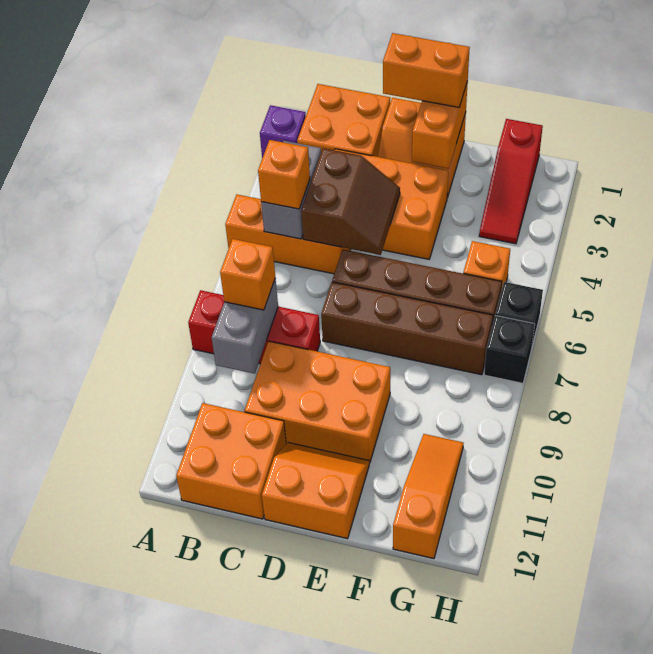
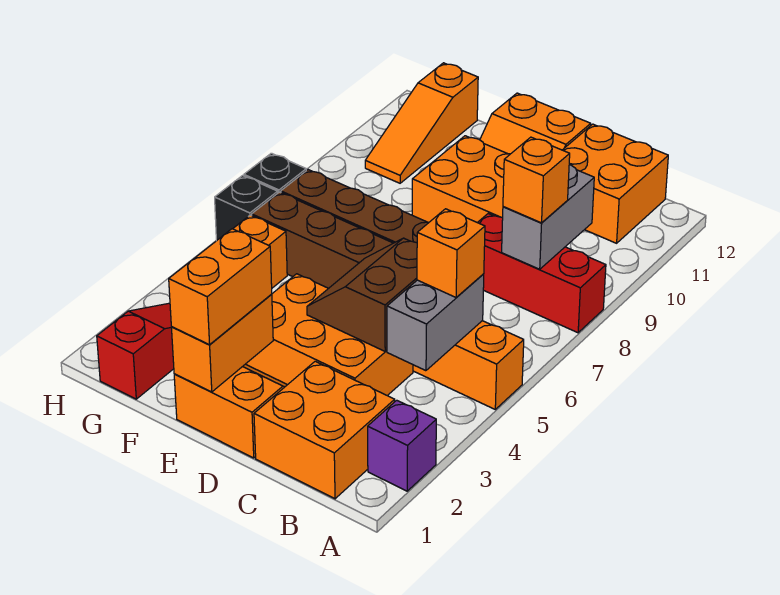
orange 1x2 brick [383,33,470,107] -> orange 1x2 brick turned to [169,229,272,345]

